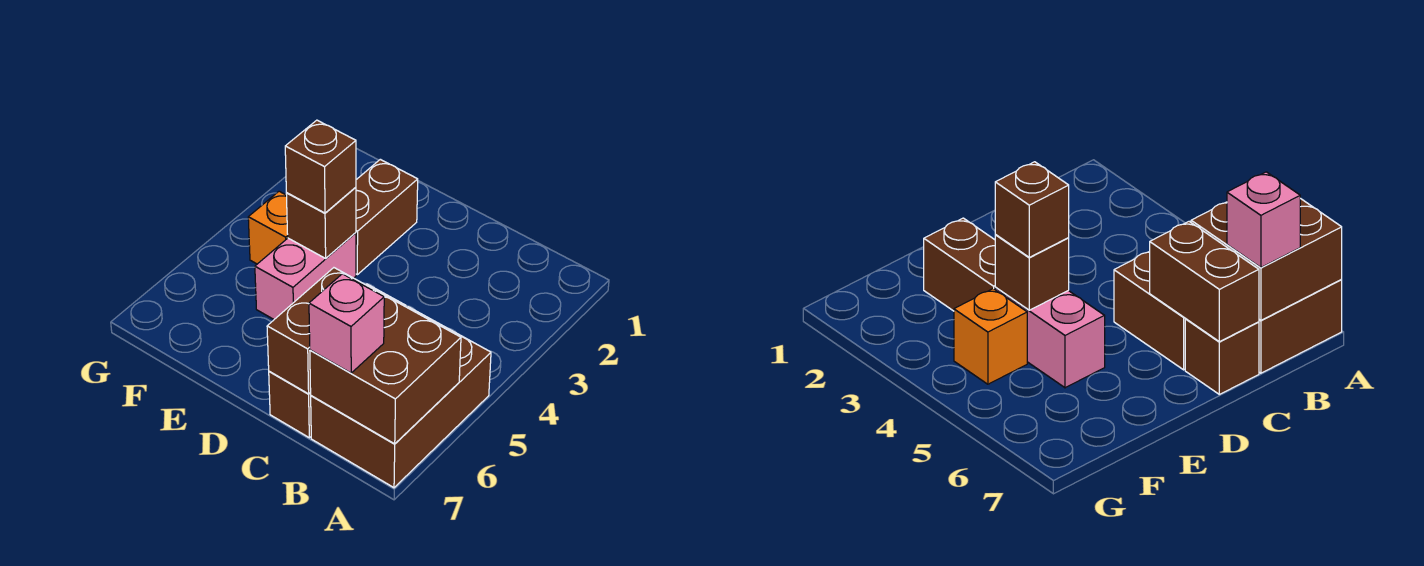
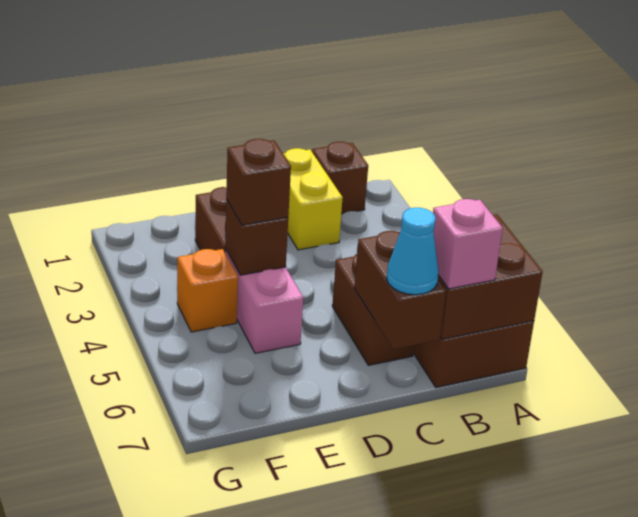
none -> yellow 1x2 brick [284,148,343,250]
brown 1x1 brick [269,372,311,438] -> brown 1x1 brick moved to [312,142,368,214]
none -> cyan 1x1 cone [387,208,439,295]

